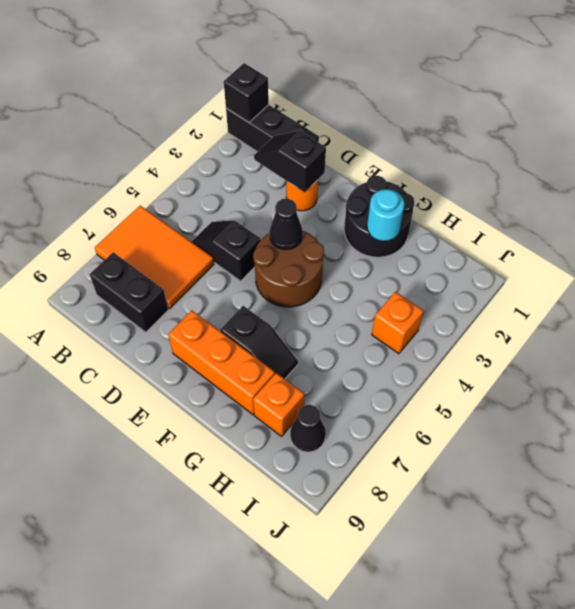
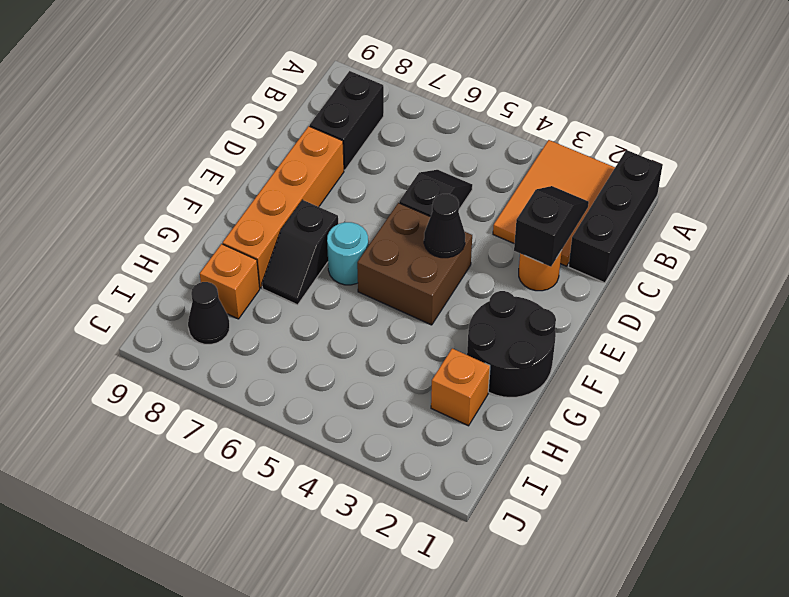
black 1x1 brick [224,63,269,122] -> none
orange 2x3 tile [95,206,214,309] -> orange 2x3 tile moved to [493,140,615,266]
brown 2x2 round brick [253,231,324,307] -> brown 2x2 brick [357,203,472,325]
orange 1x3 brick [168,310,275,414] -> orange 1x4 brick [223,126,344,288]
cyan 1x1 round brick [367,189,405,241] -> cyan 1x1 round brick moved to [327,222,368,285]
orange 1x1 brick [372,292,423,354] -> orange 1x1 brick moved to [431,348,490,426]

